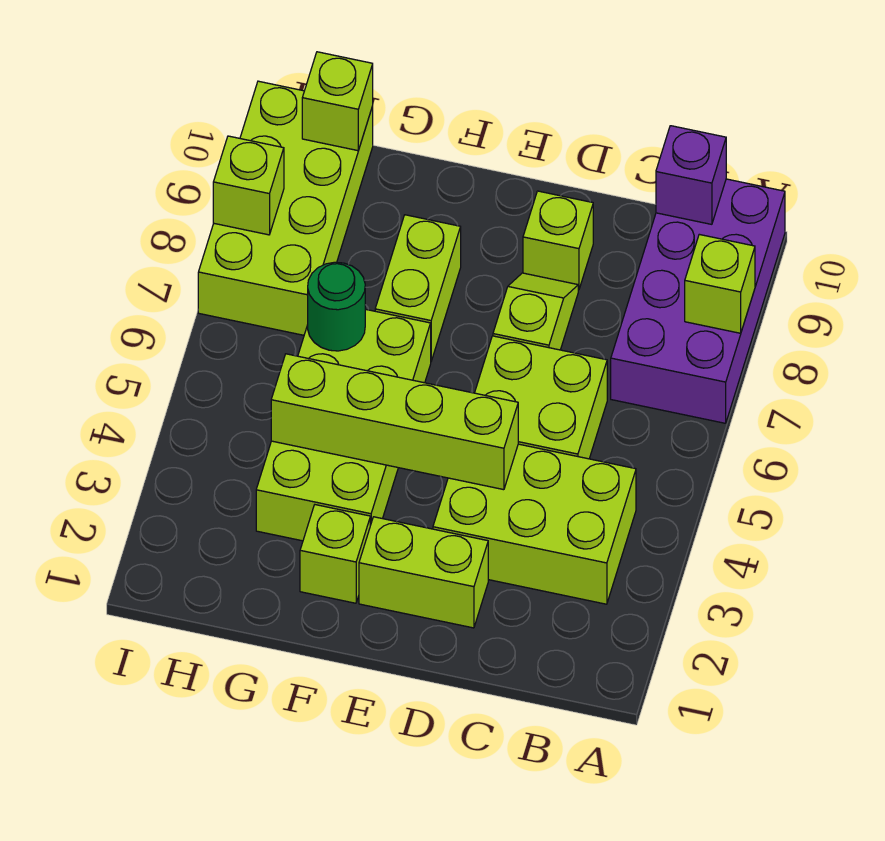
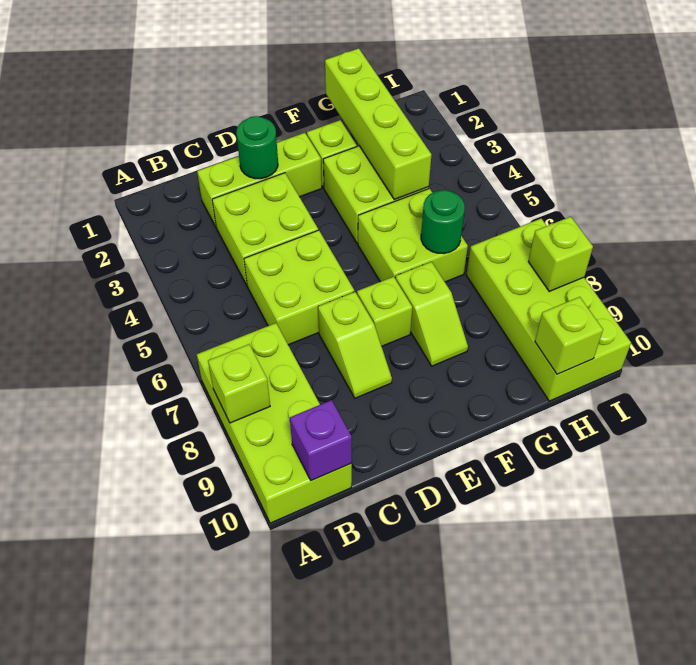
purple 2x4 brick [611,179,785,423] -> lime 2x4 brick [197,323,352,523]
lime 2x3 brick [433,444,636,604] -> lime 2x2 brick [212,173,318,285]
lime 1x2 brick [359,517,488,628] -> lime 1x3 brick [197,133,322,226]
none -> green 1x1 round brick [236,116,278,179]
lime 1x4 brick [271,354,518,490] -> lime 1x4 brick turned to [325,48,432,200]
lime 1x1 brick [523,191,593,290] -> lime 1x1 brick moved to [357,277,412,346]
lime 1x2 brick [375,215,461,361] -> lime 1x2 slope [395,262,468,366]

